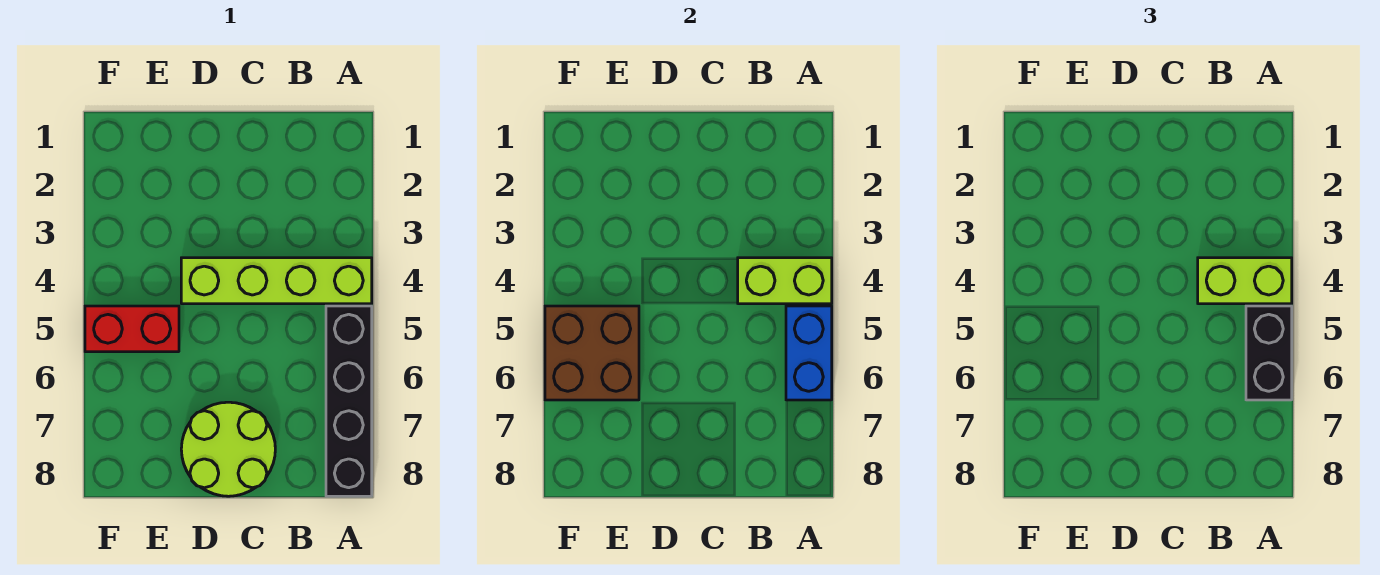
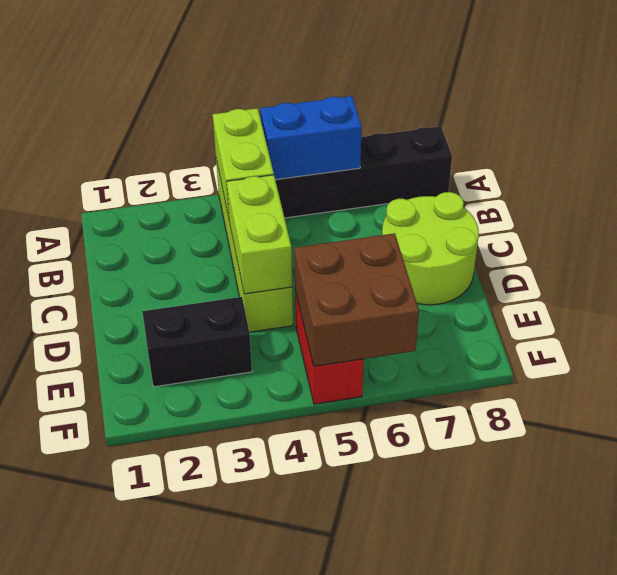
lime 1x2 brick [1198,258,1292,304] -> lime 1x2 brick moved to [227,175,292,294]
black 1x2 brick [1246,306,1292,400] -> black 1x2 brick moved to [142,297,252,387]

